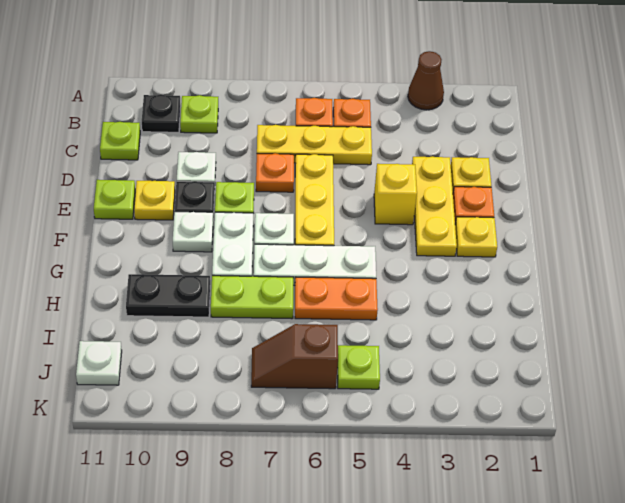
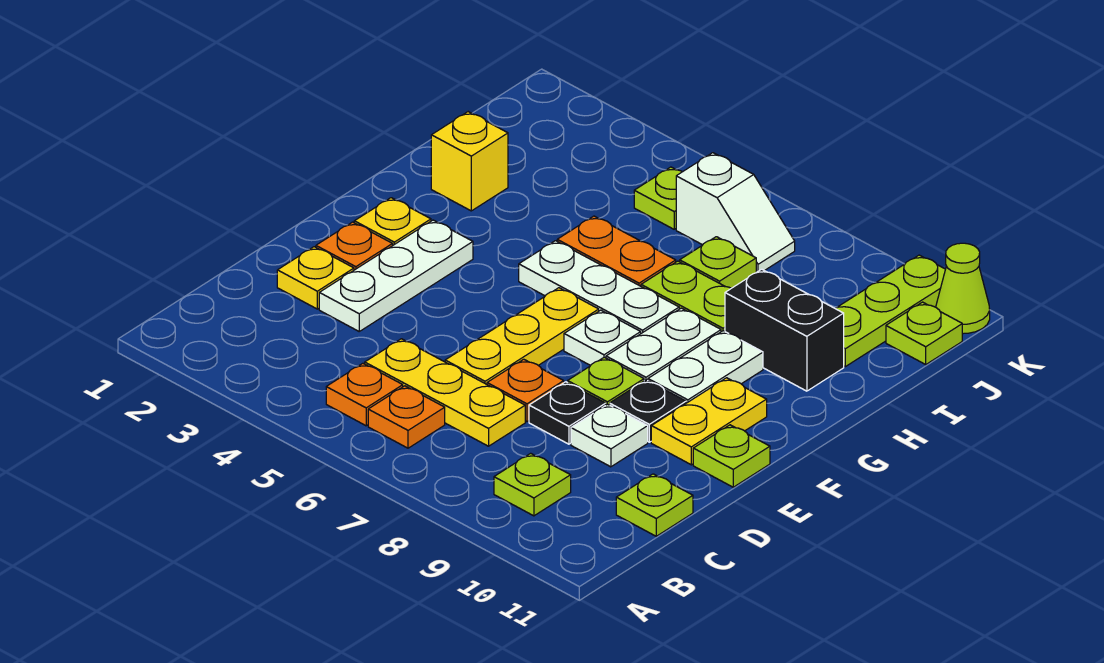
brown 1x1 cone [408,51,444,110] -> none
black 1x1 plate [142,95,181,132] -> black 1x1 plate moved to [529,382,606,444]
yellow 1x3 plate [412,156,457,256] -> white 1x3 plate [319,220,473,331]
yellow 1x1 brick [374,164,417,225] -> yellow 1x1 brick moved to [431,112,508,211]
yellow 1x1 plate [134,181,175,220] -> yellow 1x2 plate [651,378,767,465]
white 1x1 plate [173,212,213,252] -> white 1x2 plate [648,331,763,403]
black 1x2 plate [126,274,210,317] -> black 1x2 brick [725,269,844,391]
none -> lime 1x1 plate [680,237,756,288]
none -> lime 1x3 plate [835,255,945,367]
brown 1x2 slope [251,324,338,389] -> white 1x2 slope [676,153,795,272]
white 1x1 plate [76,341,122,385] -> lime 1x1 plate [886,302,962,364]
none -> lime 1x1 cone [936,243,990,334]

